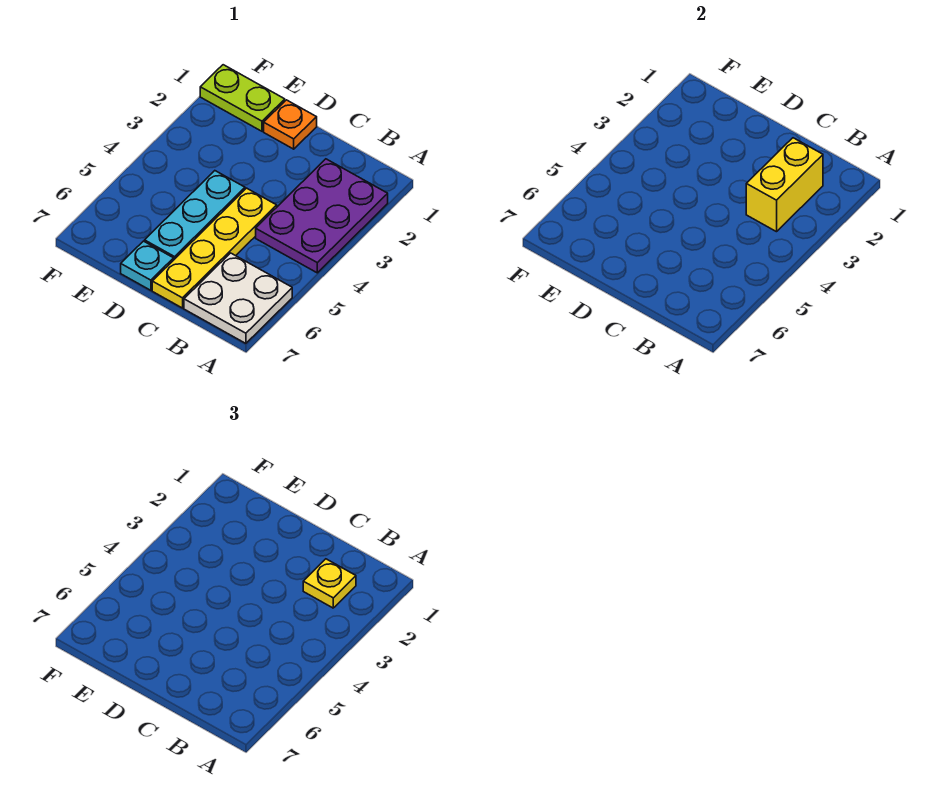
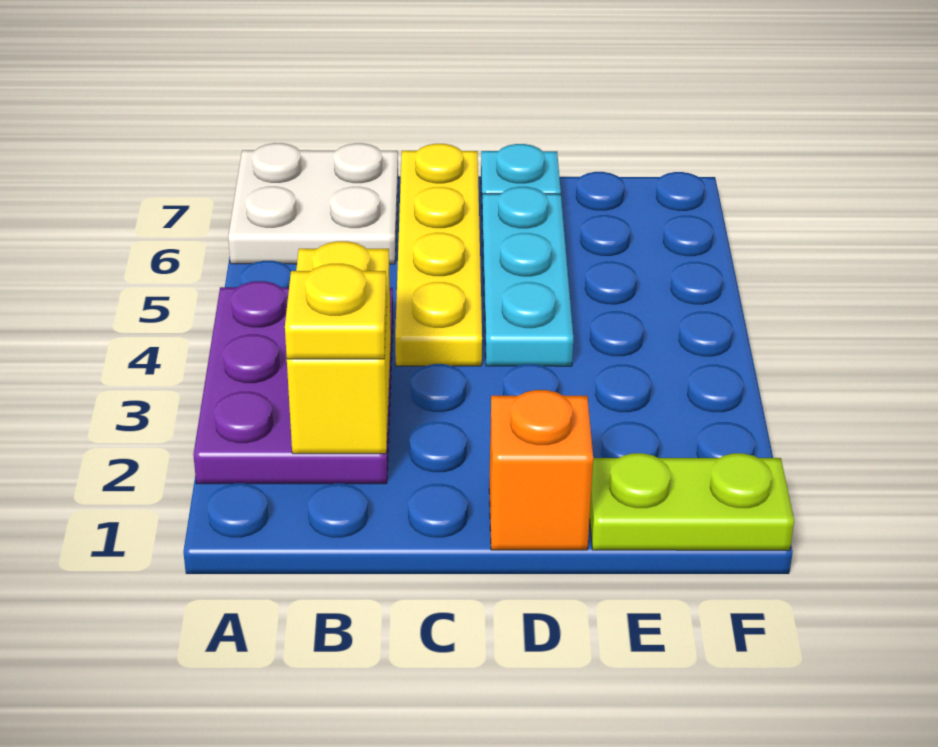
orange 1x1 plate [264,100,317,149] -> orange 1x1 brick [489,390,593,550]

